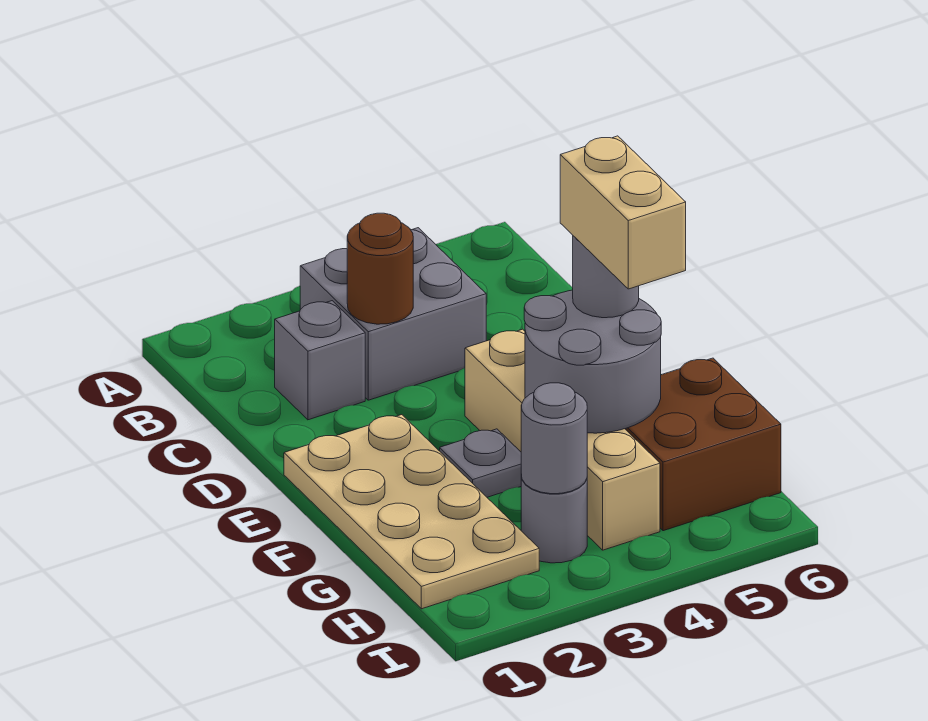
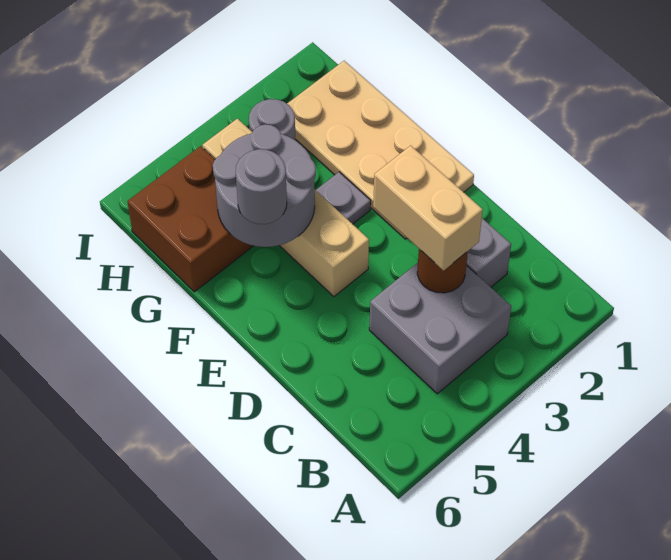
tan 1x2 brick [560,136,686,289] -> tan 1x2 brick moved to [373,146,483,271]
grey 1x1 round brick [521,383,587,494] -> none

